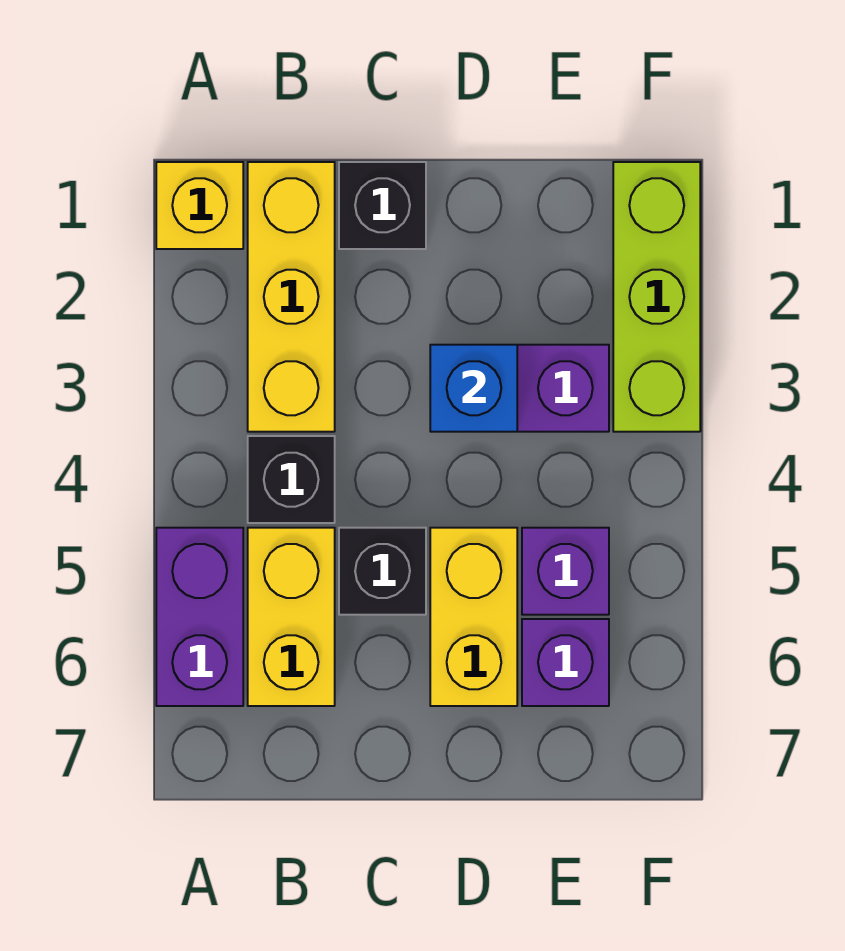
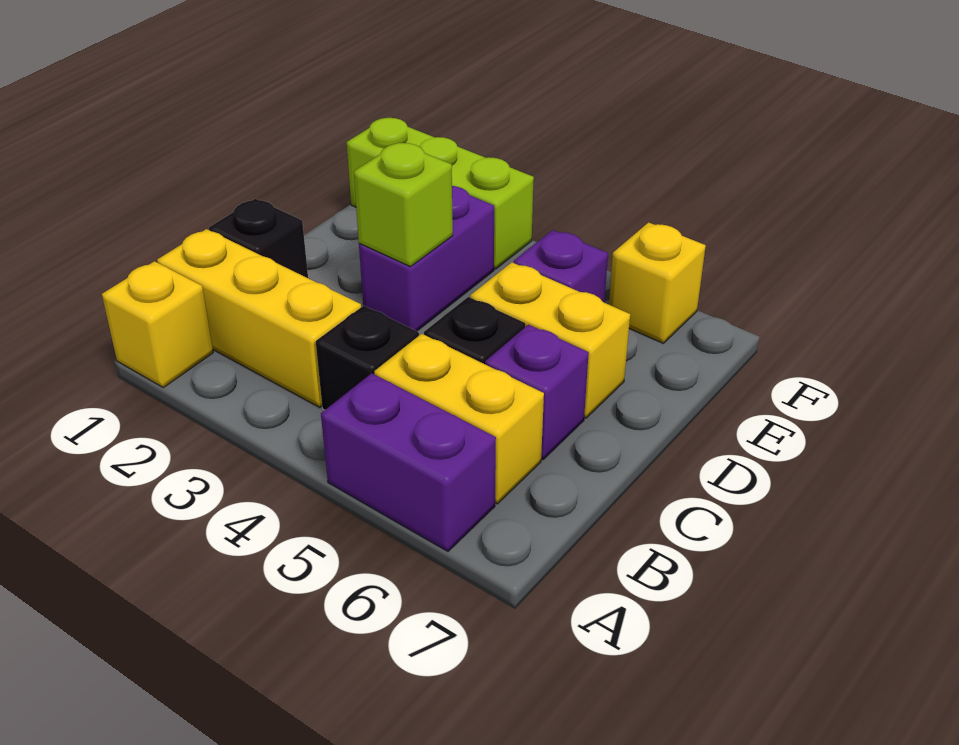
blue 1x1 brick [430,345,517,432] -> lime 1x1 brick [354,143,453,267]
purple 1x1 brick [522,619,609,706] -> purple 1x1 brick moved to [485,325,589,459]
none -> yellow 1x1 brick [609,222,706,343]

